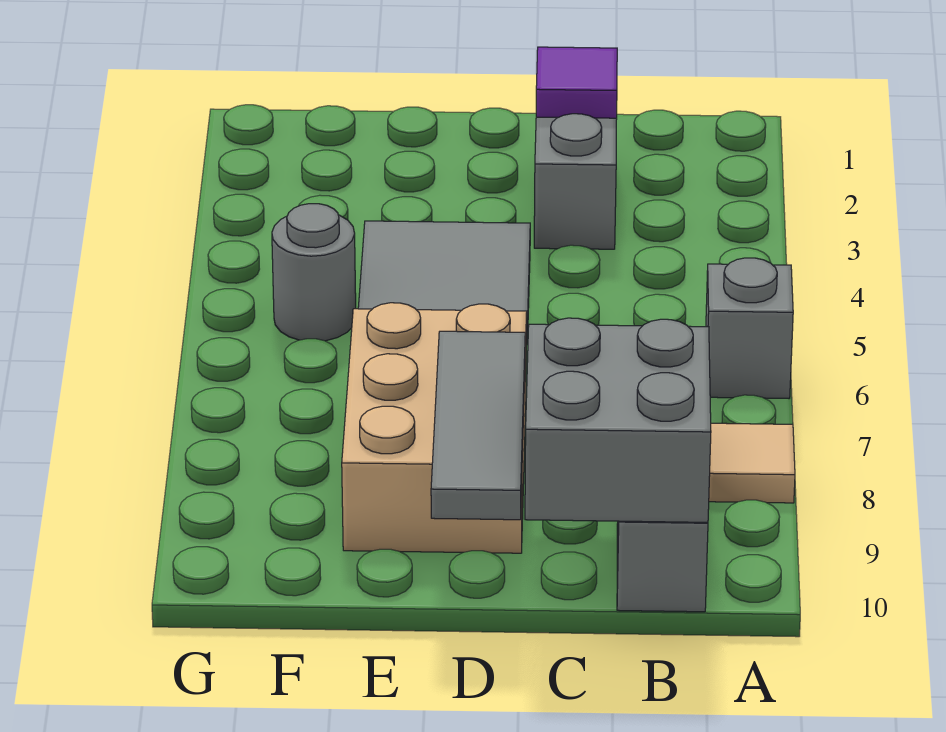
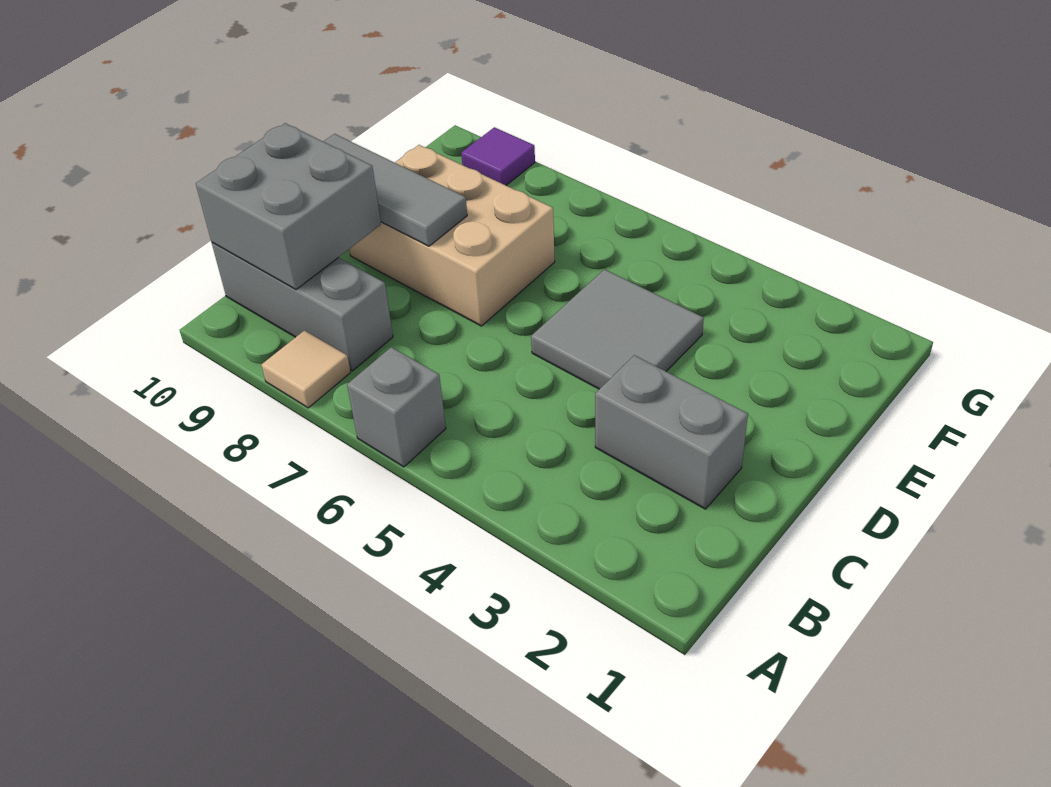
purple 1x1 tile [536,47,617,118] -> purple 1x1 tile moved to [461,127,535,185]
grey 1x1 round brick [272,204,356,341] -> none

